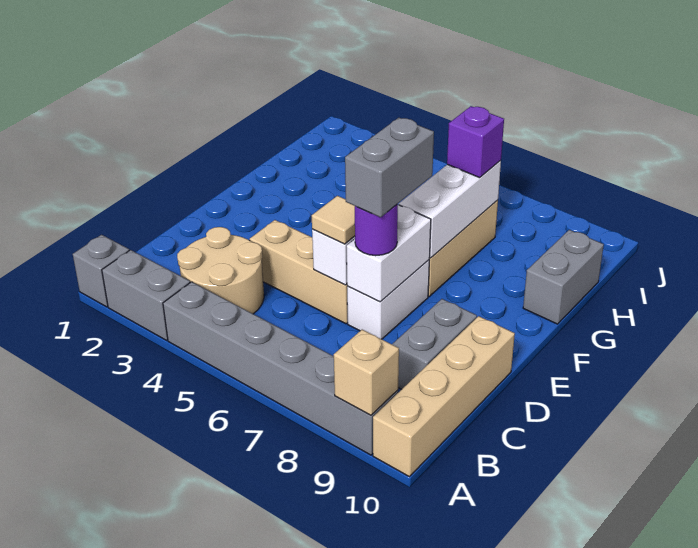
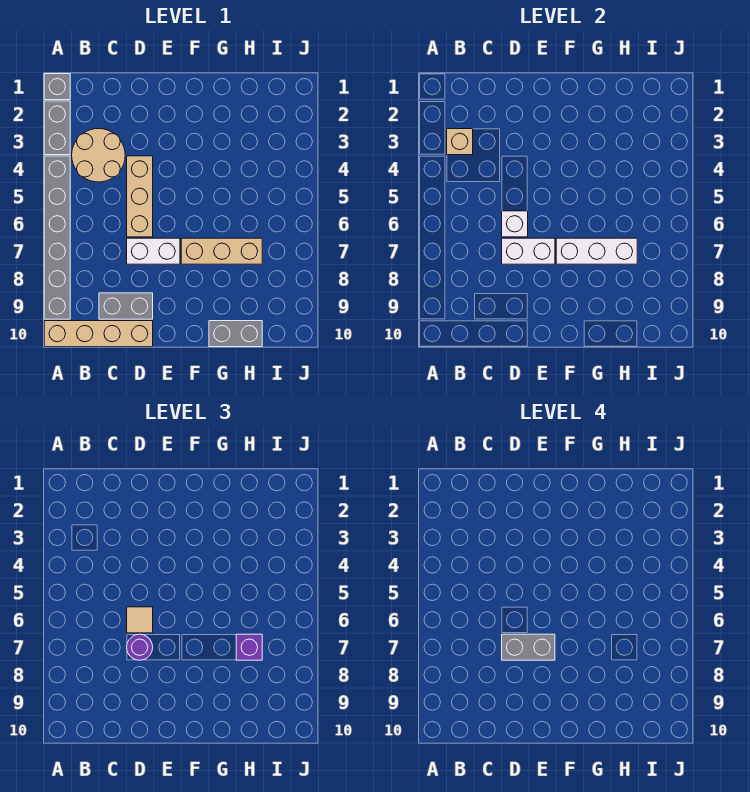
tan 1x1 brick [334,330,399,415] -> tan 1x1 brick moved to [447,129,473,155]

